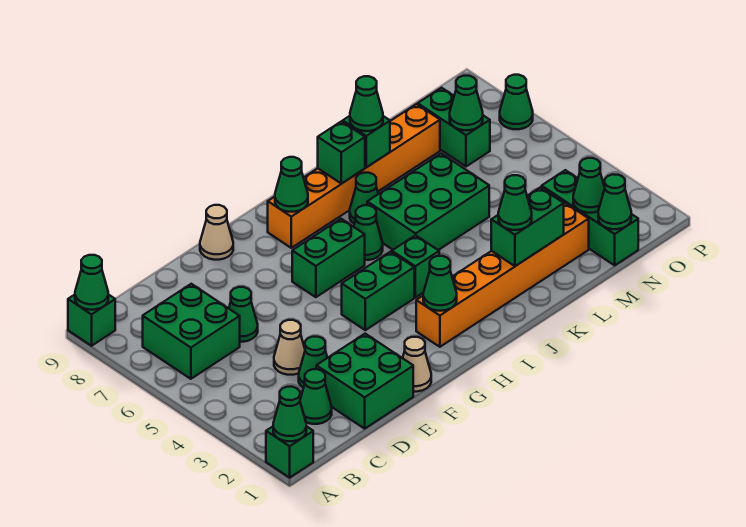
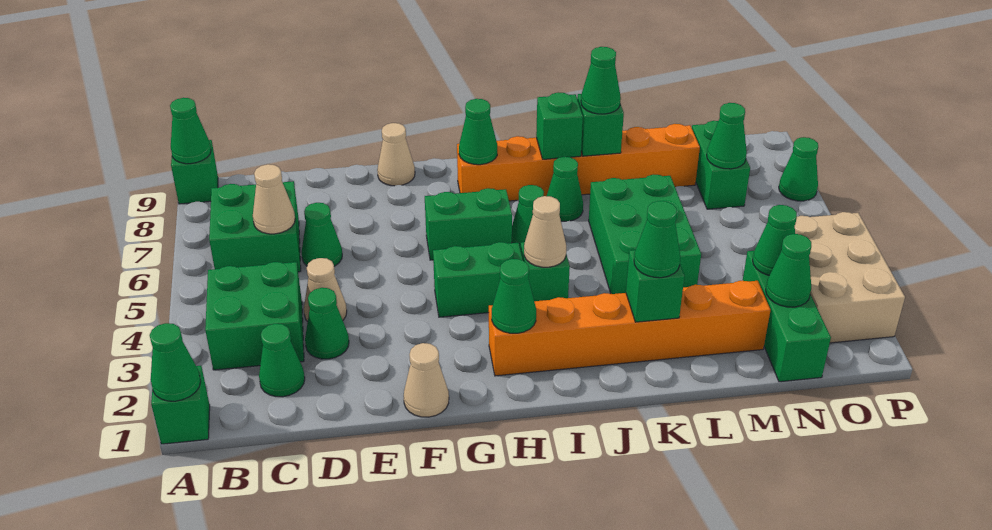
none -> tan 1x1 cone [253,164,295,234]
green 2x2 brick [316,334,413,429] -> green 2x2 brick moved to [205,262,304,370]
none -> tan 1x1 cone [524,196,566,267]
green 2x3 brick [367,153,489,250] -> green 2x3 brick turned to [589,174,701,294]
green 1x2 brick [491,188,564,266] -> green 1x1 brick [626,250,684,322]
green 1x1 cone [598,174,631,229] -> green 1x1 cone moved to [753,205,797,275]
none -> tan 2x3 brick [795,212,905,343]

